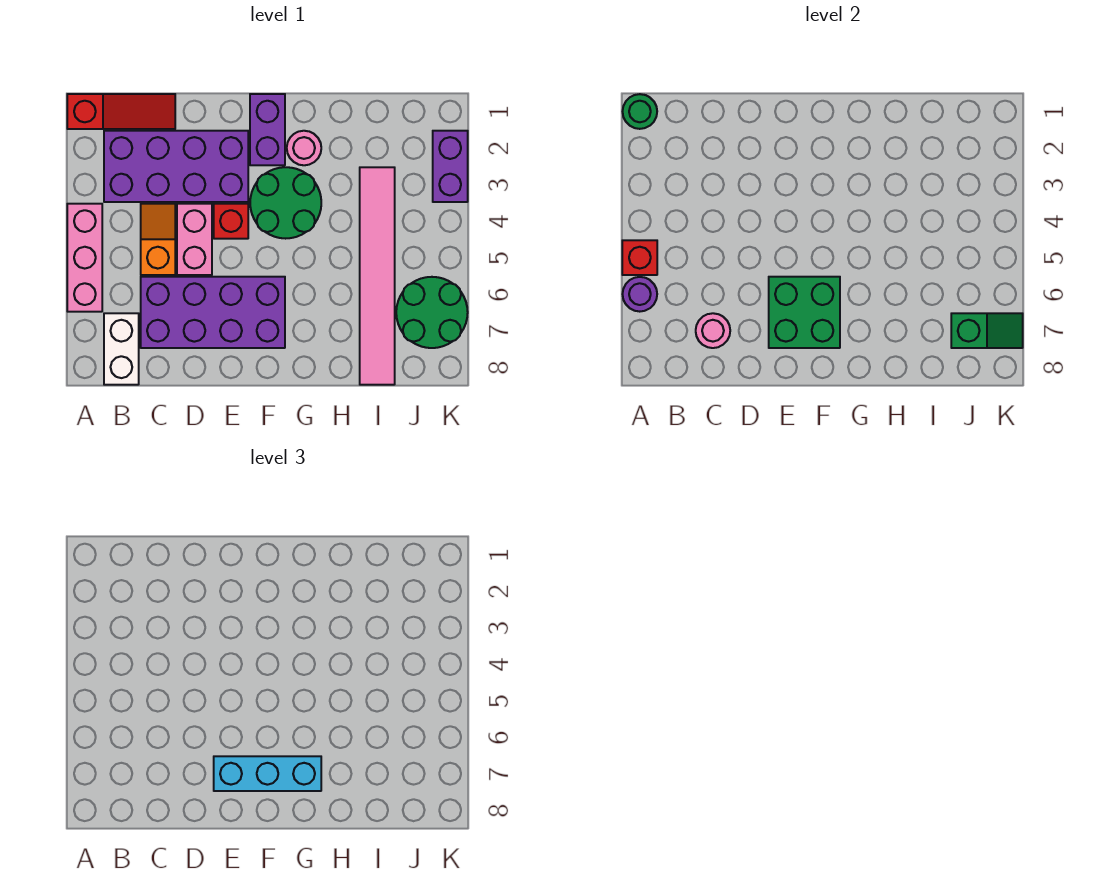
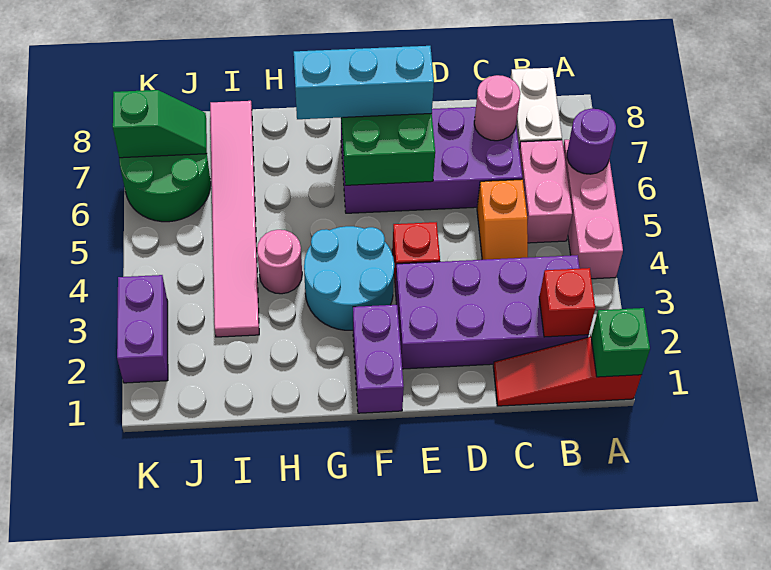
green 1x1 round brick [623,94,657,129] -> green 1x1 brick [591,308,650,377]
red 1x1 brick [622,240,657,275] -> red 1x1 brick moved to [539,268,595,337]
pink 1x2 brick [177,204,212,275] -> pink 1x2 brick moved to [519,140,572,243]
green 2x2 round brick [250,167,321,239] -> cyan 2x2 round brick [304,226,394,330]
pink 1x1 round brick [287,131,321,165] -> pink 1x1 round brick moved to [257,230,302,294]
green 1x2 slope [951,313,1023,348] -> green 1x2 slope turned to [113,90,207,158]

